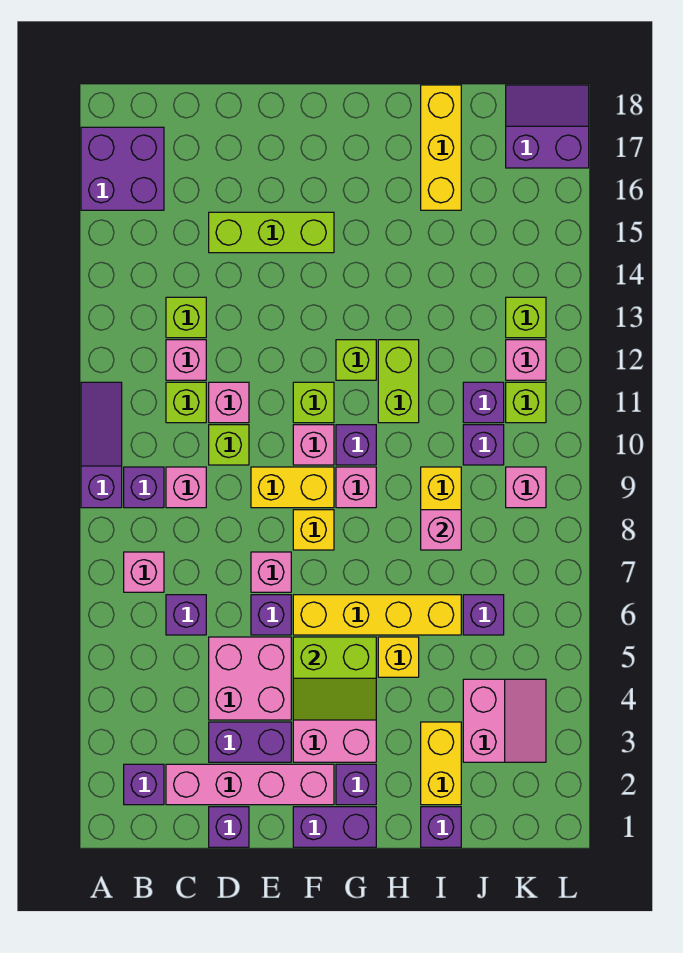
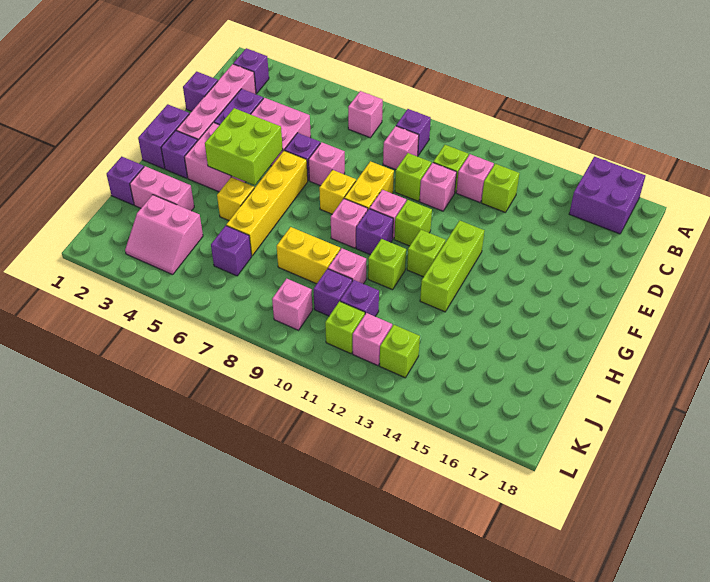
purple 1x3 slope [81,382,122,508] -> none
purple 1x1 brick [166,595,206,635] -> none
lime 1x3 brick [209,212,334,253] -> lime 1x3 brick moved to [420,220,484,312]
lime 2x2 slope [293,637,376,720] -> lime 2x2 brick [205,108,283,185]
lime 1x2 brick [378,340,419,423] -> lime 1x1 brick [368,239,406,290]
yellow 1x2 brick [421,722,461,805] -> pink 1x2 brick [130,166,194,211]
pink 1x1 brick [421,510,461,550] -> pink 1x1 brick moved to [328,248,366,284]
yellow 1x3 brick [421,85,461,210] -> none
purple 2x2 slope [506,85,589,168] -> none

